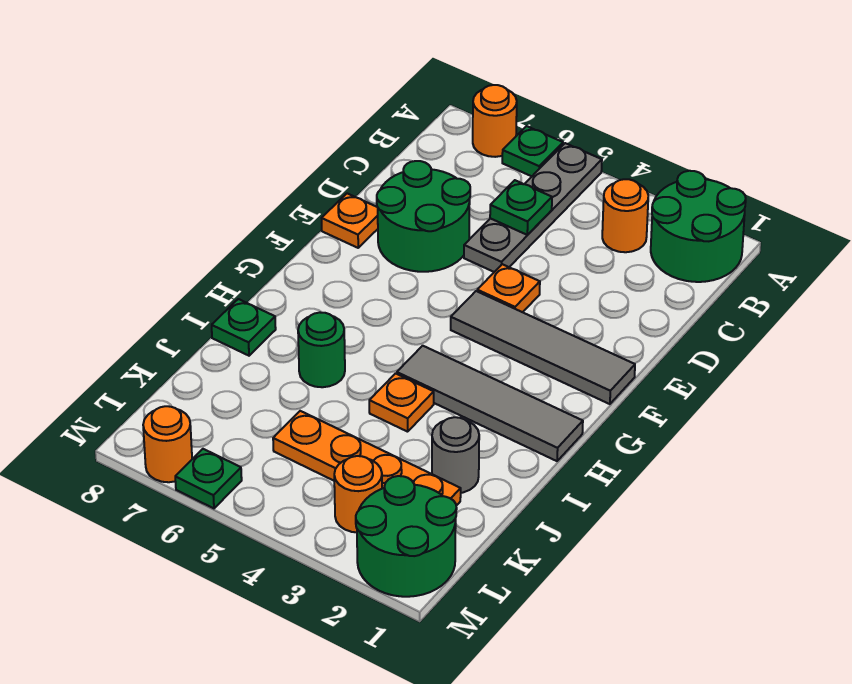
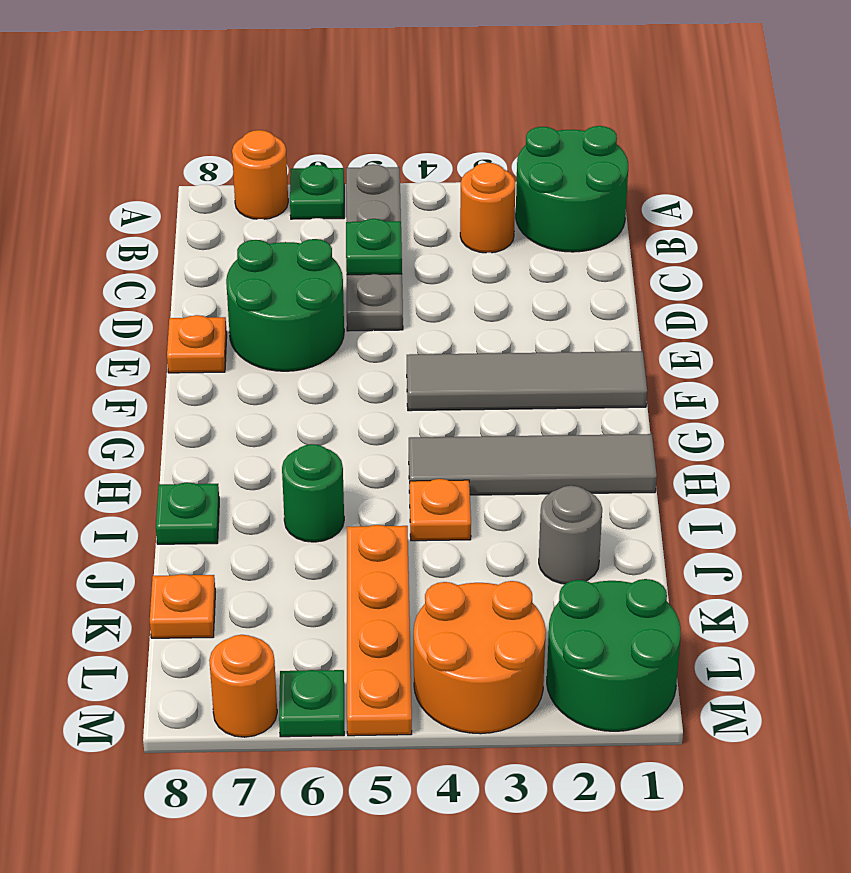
orange 1x1 plate [477,264,540,312] -> orange 1x1 plate moved to [150,574,215,638]
orange 1x4 plate [273,411,461,506] -> orange 1x4 plate turned to [347,525,412,736]
orange 1x1 round brick [334,456,382,532] -> orange 2x2 round brick [414,581,546,734]

